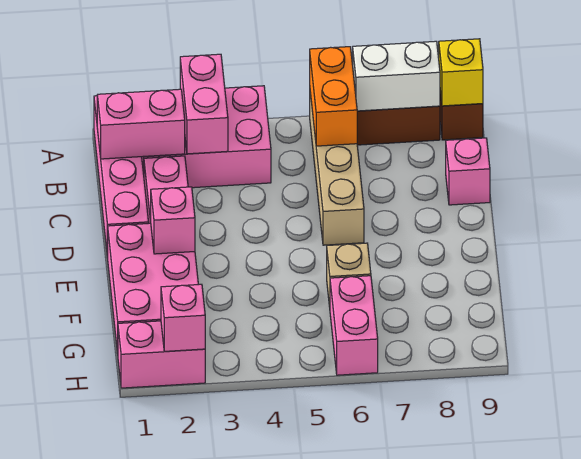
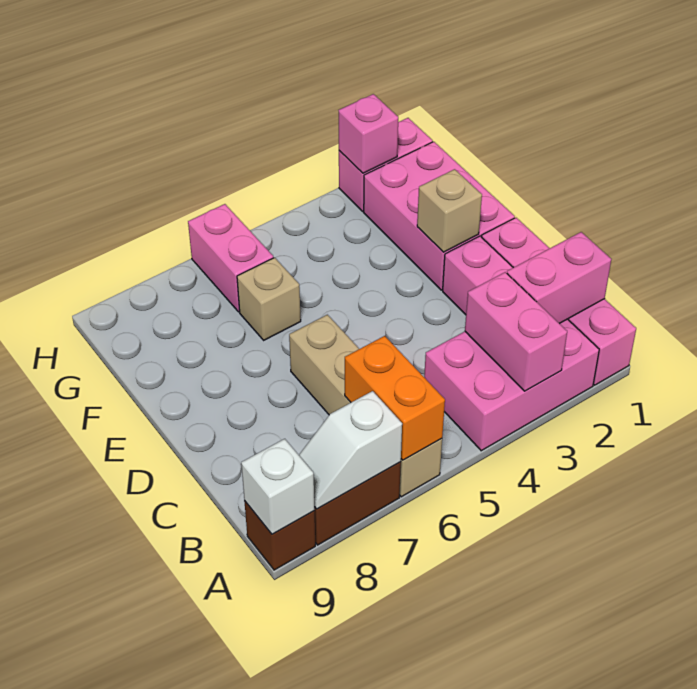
white 1x2 brick [353,41,440,111] -> white 1x2 slope [299,391,402,509]
yellow 1x1 brick [439,39,483,106] -> white 1x1 brick [241,439,314,534]
pink 1x1 brick [446,138,490,205] -> none
pink 1x1 brick [151,187,195,254] -> tan 1x1 brick [417,169,482,252]

